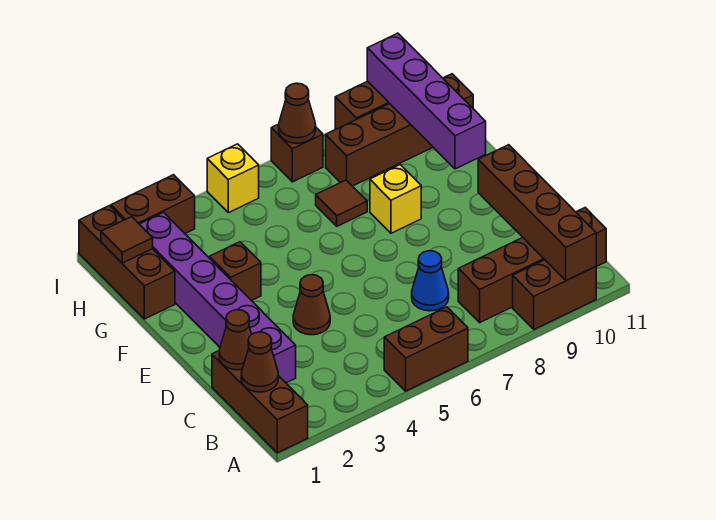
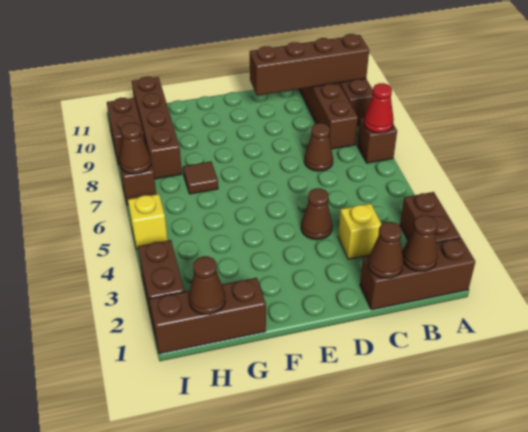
brown 1x2 brick [384,307,468,391] -> brown 1x2 brick moved to [400,192,460,243]
none -> red 1x1 cone [364,83,394,133]
purple 1x6 brick [140,212,296,383] -> none
blue 1x1 cone [412,251,449,311] -> brown 1x1 cone [304,123,333,171]
brown 1x1 brick [210,242,261,301] -> brown 1x1 brick moved to [357,117,397,163]
yellow 1x1 brick [370,165,421,233] -> yellow 1x1 brick moved to [338,203,382,259]
purple 1x4 brick [367,33,486,169] -> none
brown 1x1 tile [101,217,153,263] -> brown 1x1 cone [189,256,225,315]

